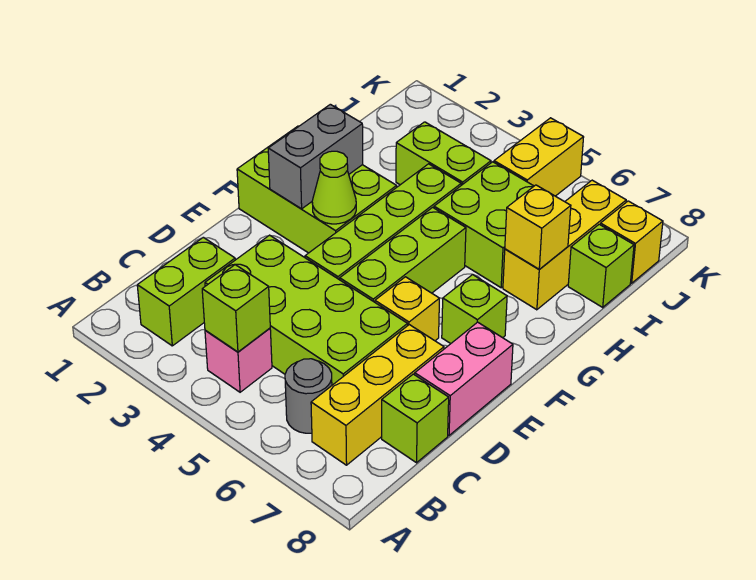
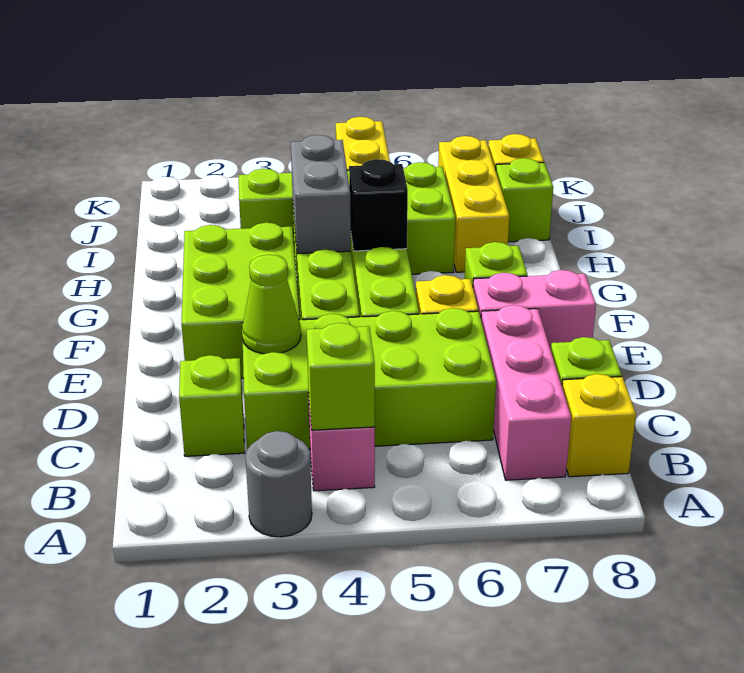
lime 1x2 brick [137,237,235,346] -> lime 1x1 brick [179,355,244,456]
grey 1x1 round brick [285,359,332,433] -> grey 1x1 round brick moved to [246,431,312,537]
yellow 1x3 brick [311,325,444,465] -> pink 1x3 brick [481,305,571,480]
pink 1x2 brick [415,322,513,435] -> pink 1x2 brick turned to [473,270,596,349]
lime 2x3 brick [237,126,397,253] -> lime 2x3 brick turned to [182,223,300,378]
grey 1x2 brick [268,104,363,209] -> grey 1x2 brick moved to [291,135,351,254]
lime 1x1 cone [312,151,356,224] -> lime 1x1 cone moved to [242,255,301,354]
none -> black 1x1 brick [349,159,408,251]
yellow 1x1 brick [505,185,571,269] -> yellow 1x1 brick moved to [562,374,636,477]

